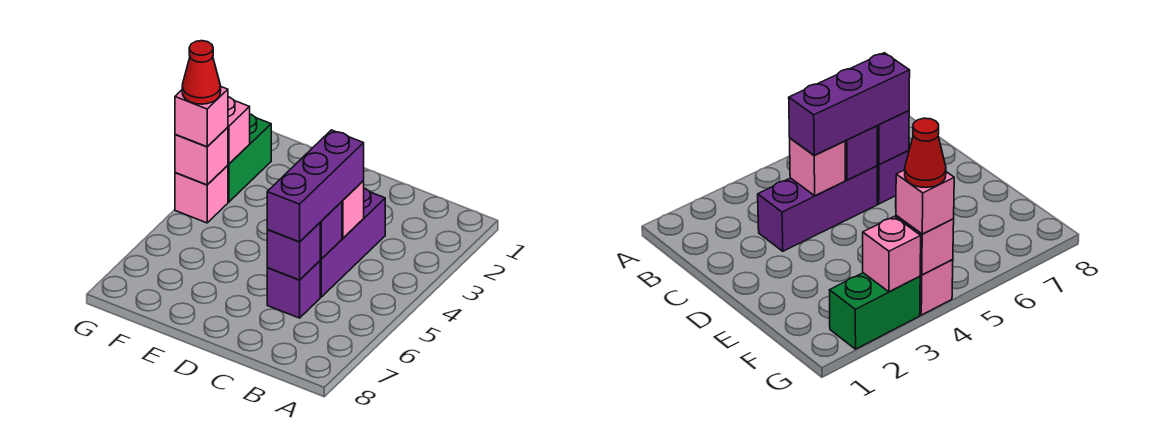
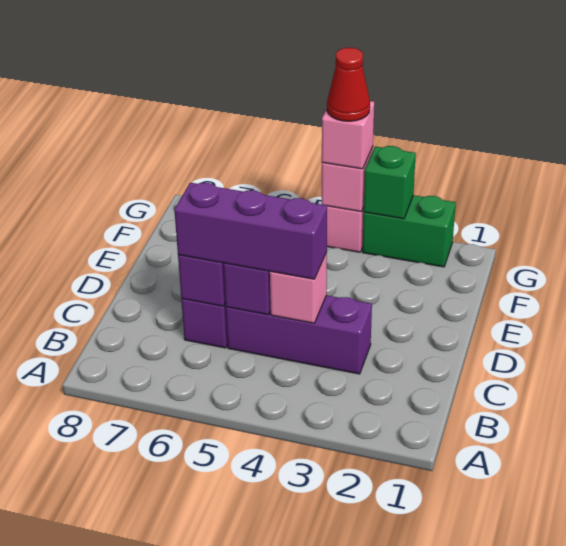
pink 1x1 brick [228,97,250,164] -> green 1x1 brick [364,146,416,219]

